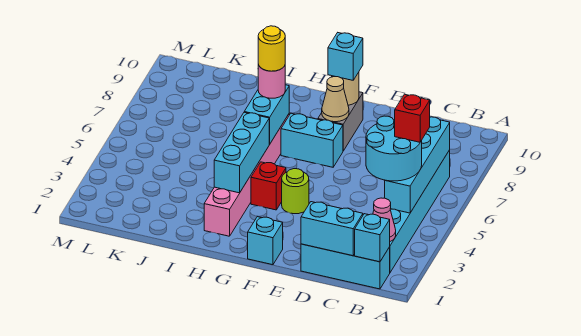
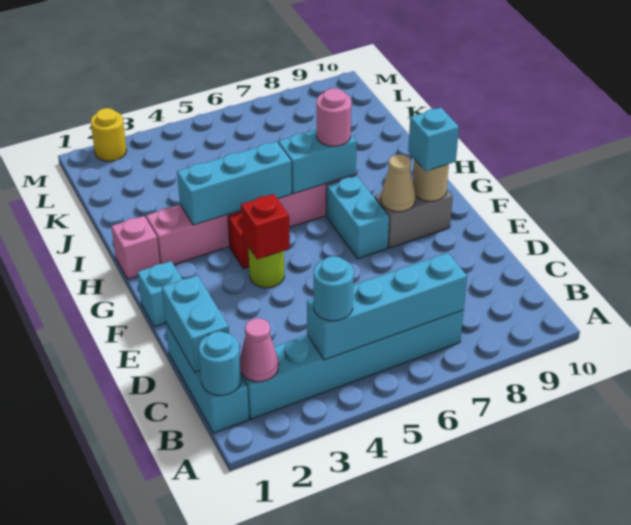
cyan 1x1 brick [355,214,390,262] -> cyan 1x1 round brick [199,331,241,395]
cyan 2x2 round brick [366,116,422,181] -> cyan 1x1 round brick [314,256,354,321]
red 1x1 brick [395,94,430,142] -> red 1x1 brick moved to [241,194,290,259]
none -> pink 1x1 brick [111,216,160,279]
yellow 1x1 round brick [258,26,285,71] -> yellow 1x1 round brick moved to [90,108,127,161]

